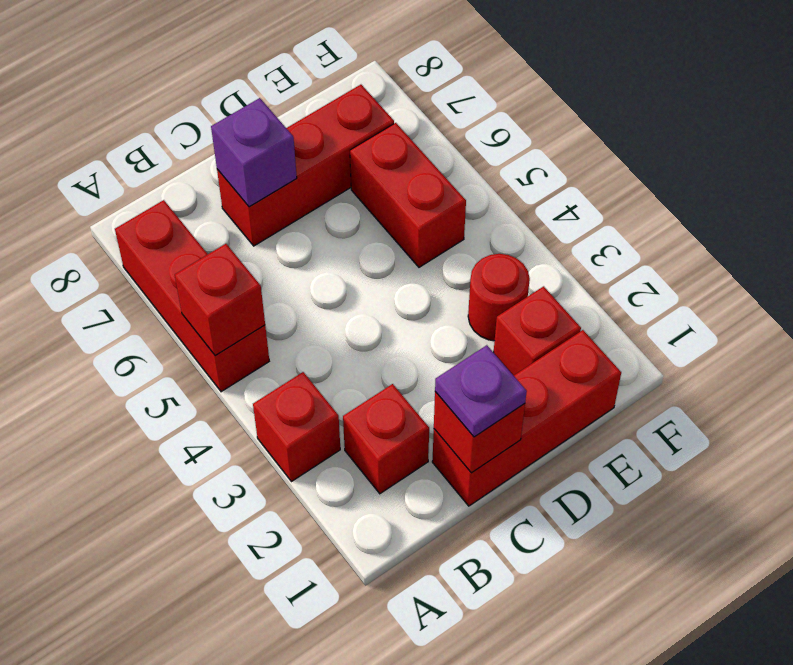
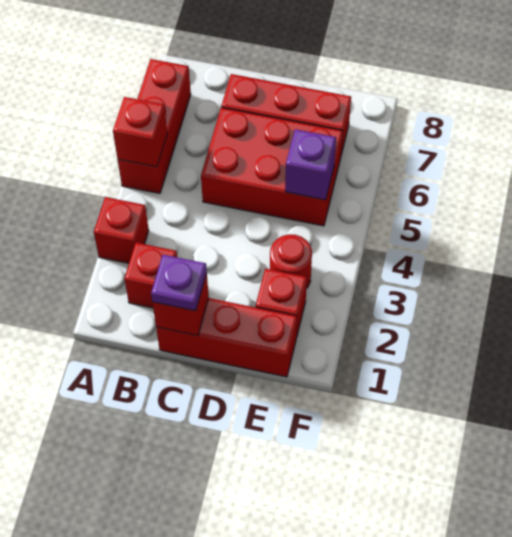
purple 1x1 brick [211,98,297,207] -> purple 1x1 brick moved to [285,129,336,200]
red 1x2 brick [350,123,466,267] -> red 2x3 brick [201,108,343,226]

